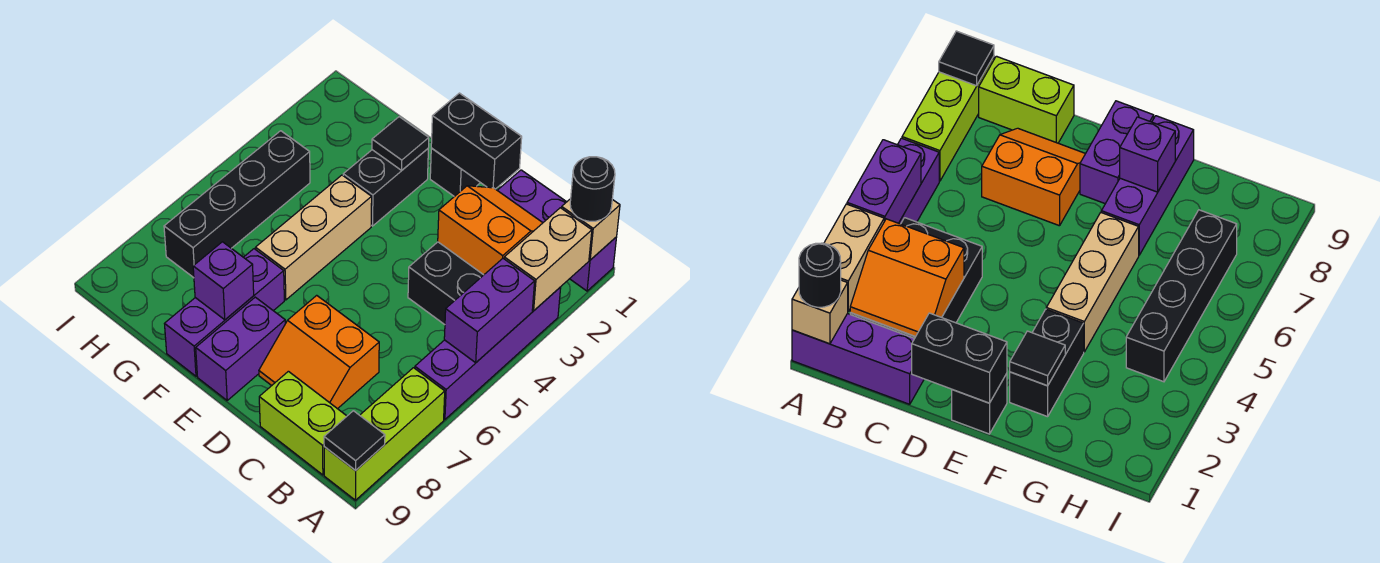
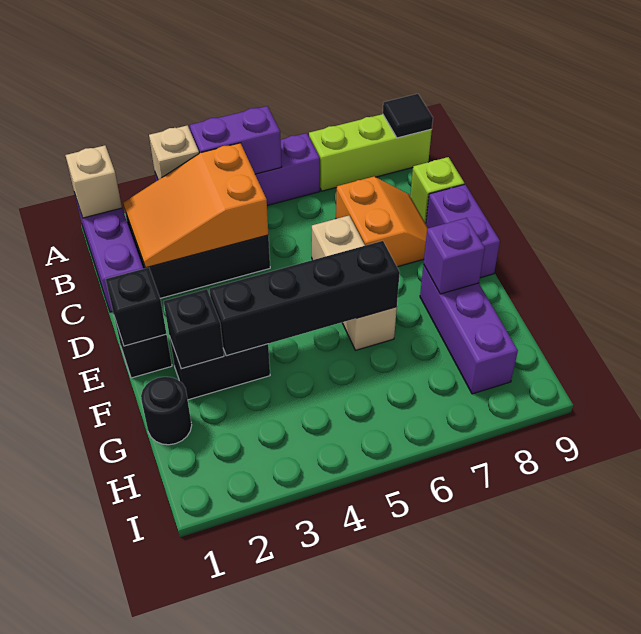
black 1x1 round brick [570,157,615,221] -> black 1x1 round brick moved to [141,377,192,445]
tan 1x2 brick [504,208,592,311] -> tan 1x1 brick [149,125,199,180]
orange 2x2 slope [438,186,543,275] -> orange 2x3 slope [124,143,268,268]
lime 1x2 brick [259,371,347,475] -> lime 1x1 brick [410,157,464,224]
black 1x2 brick [431,93,522,189] -> black 1x1 brick [106,267,166,346]
purple 1x2 brick [196,297,285,400] -> purple 1x2 brick turned to [426,184,500,278]
black 1x1 tile [372,117,429,170] -> black 1x1 brick [164,289,224,369]
tan 1x3 brick [255,175,372,300] -> tan 1x3 brick turned to [312,215,397,350]
purple 1x3 brick [165,249,284,376] -> purple 1x3 brick turned to [420,264,518,394]
black 1x4 brick [164,131,310,278] -> black 1x4 brick moved to [209,241,400,356]

